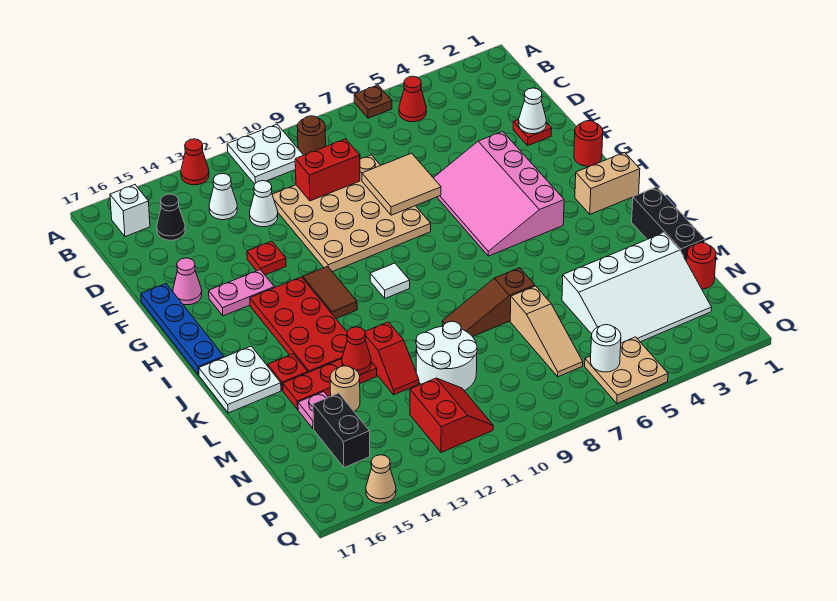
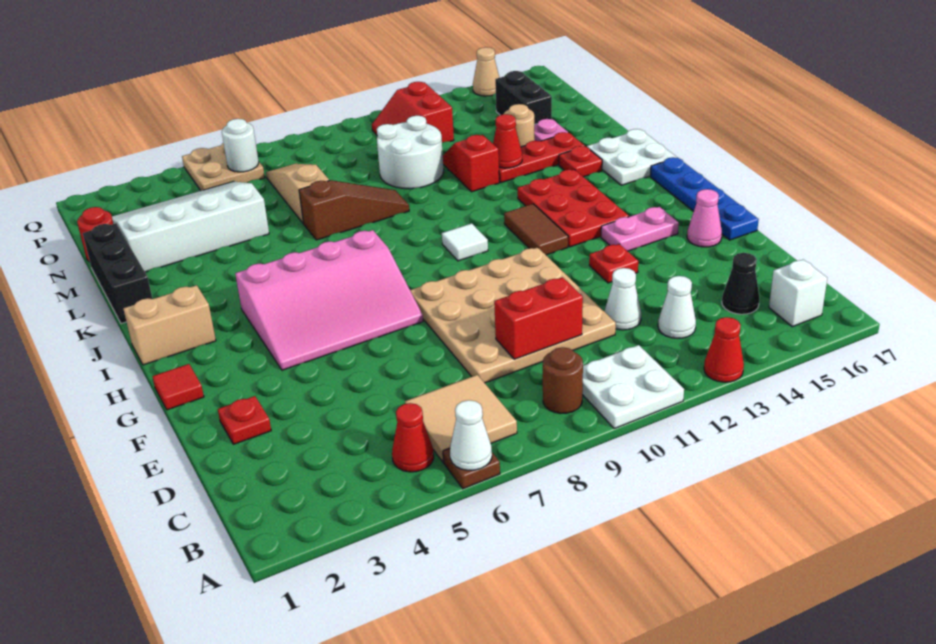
white 1x1 cone [519,88,546,134] -> white 1x1 cone moved to [450,400,492,470]
tan 2x2 tile [362,153,441,215] -> tan 2x2 tile moved to [405,375,517,462]
pink 3x4 slope [434,131,564,256] -> pink 3x4 slope turned to [235,230,423,370]
red 1x1 round brick [574,121,603,166] -> red 1x1 tile [152,364,204,410]
red 2x4 plate [250,277,347,372] -> red 2x3 plate [518,170,629,247]

